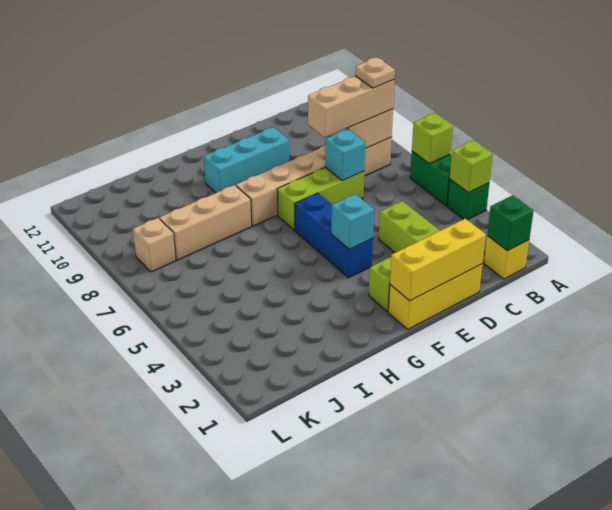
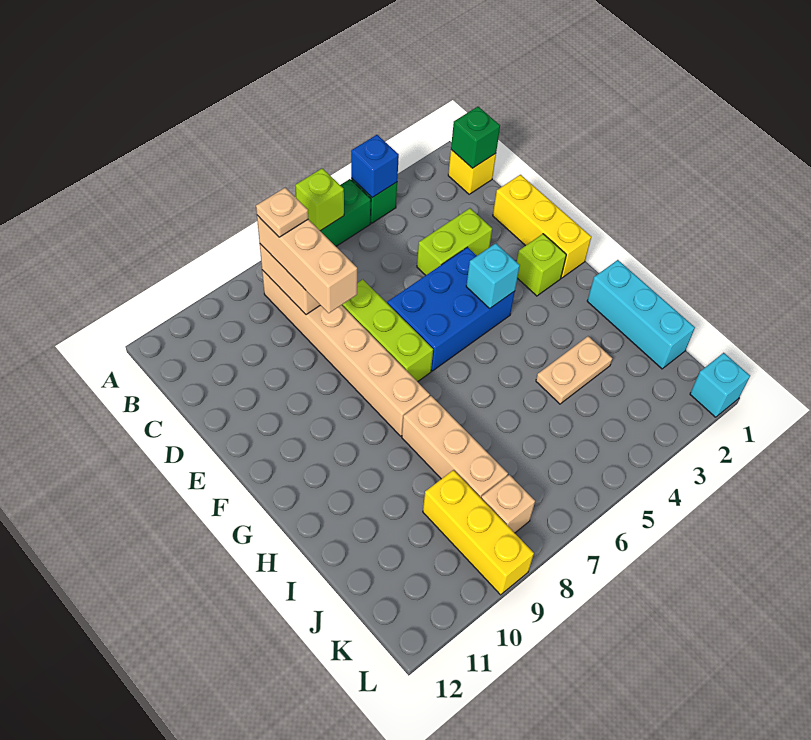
lime 1x1 brick [450,140,493,192] -> blue 1x1 brick [351,135,399,197]
yellow 1x3 brick [390,219,486,301] -> yellow 1x3 brick moved to [423,470,534,595]
cyan 1x1 brick [325,129,366,181] -> cyan 1x1 brick moved to [690,353,750,417]
cyan 1x3 brick [204,127,289,193] -> cyan 1x3 brick moved to [587,260,695,369]
blue 1x3 brick [295,193,373,278] -> blue 2x3 brick [387,247,515,371]
none -> tan 1x2 plate [536,336,612,404]

